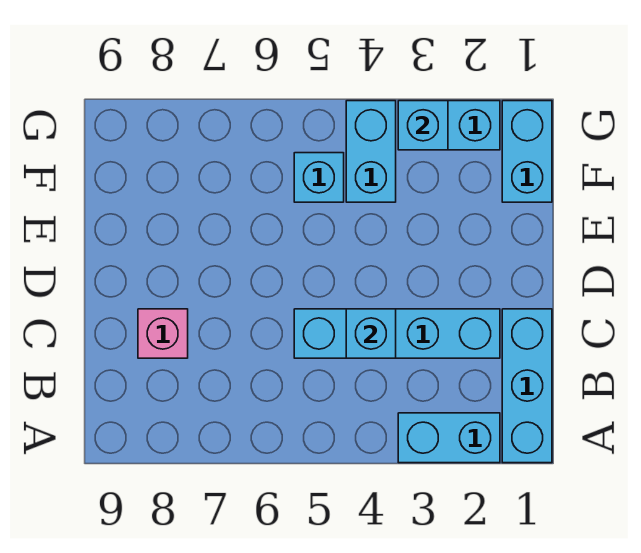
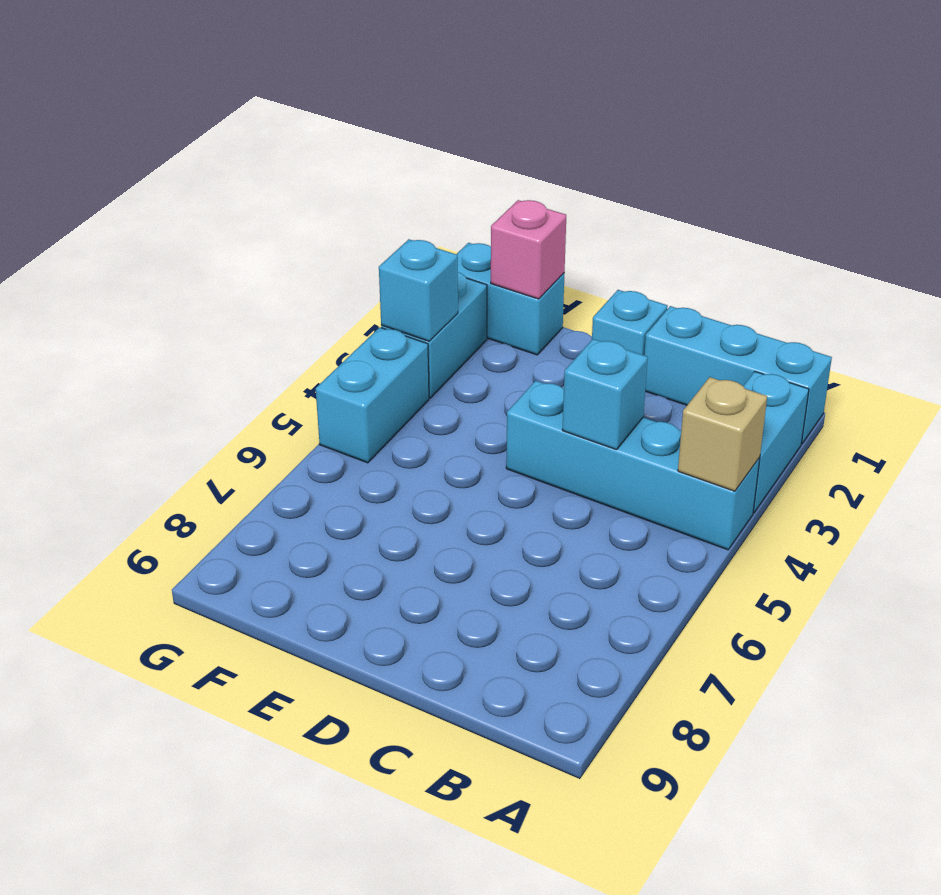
none -> tan 1x1 brick [678,377,767,491]
cyan 1x4 brick [294,309,500,358] -> cyan 1x4 brick turned to [506,381,760,550]
pink 1x1 brick [138,309,188,358] -> pink 1x1 brick moved to [491,200,566,299]
cyan 1x2 brick [346,101,396,202] -> cyan 1x2 brick turned to [316,327,429,463]
cyan 1x1 brick [294,153,344,202] -> cyan 1x1 brick moved to [592,290,668,355]

